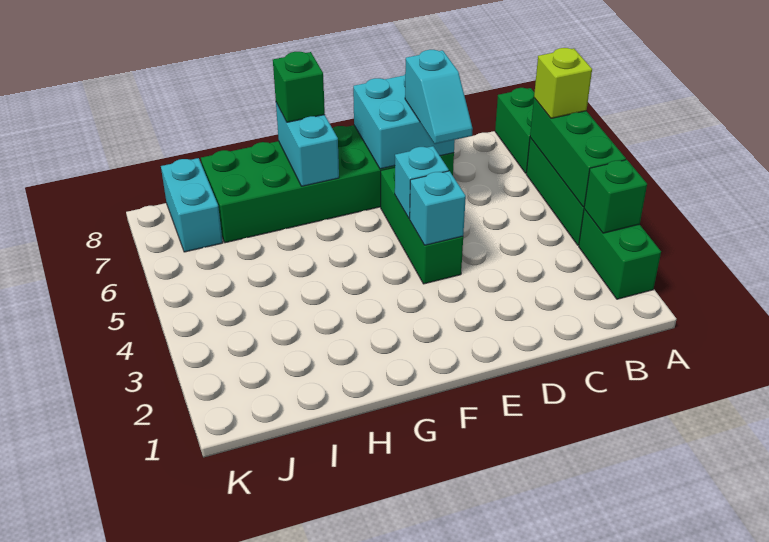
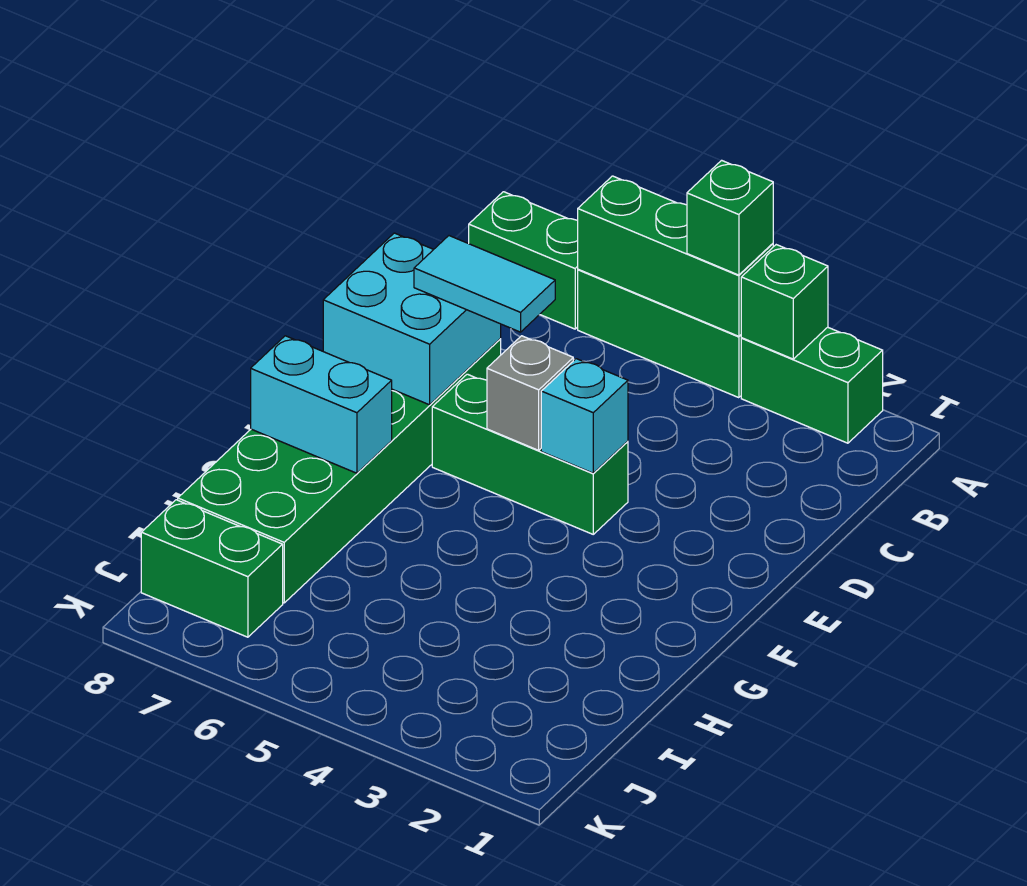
lime 1x1 brick [534,48,592,118] -> none
cyan 1x2 slope [405,50,473,144] -> cyan 1x2 tile [414,236,555,332]
cyan 1x1 brick [395,146,449,219] -> grey 1x1 brick [487,336,573,450]
green 1x1 brick [273,52,325,122] -> green 1x1 brick moved to [687,160,773,275]
cyan 1x2 brick [161,158,223,252] -> green 1x2 brick [141,500,283,637]

